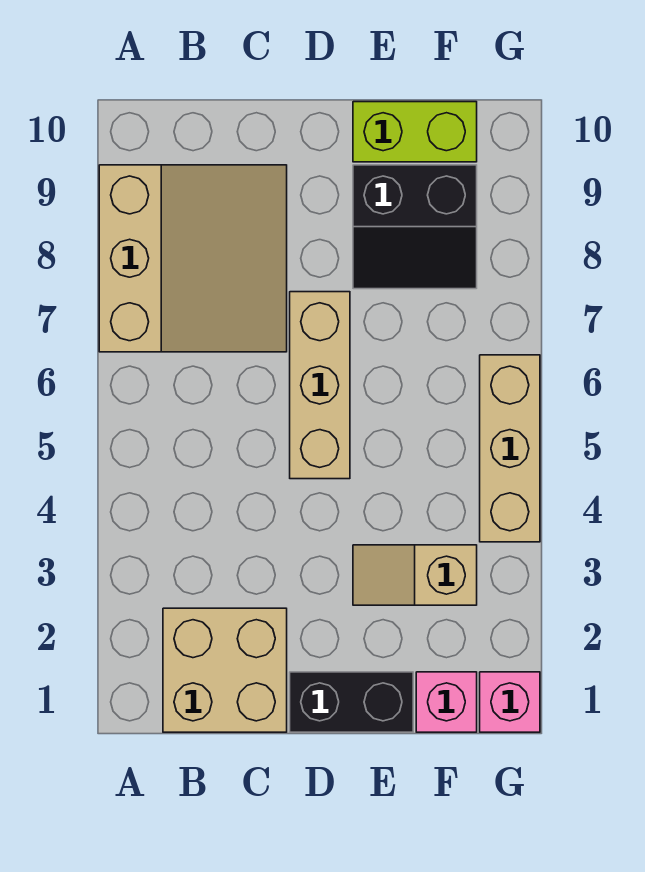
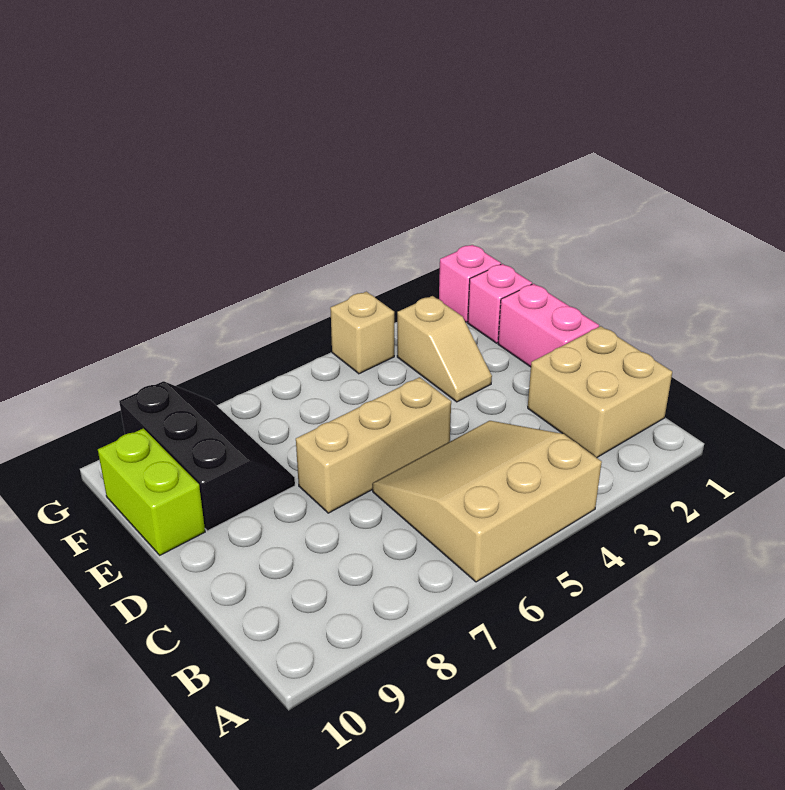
tan 3x3 slope [99,165,287,352] -> tan 3x3 slope moved to [372,421,602,582]
black 1x2 brick [290,672,413,732] -> pink 1x2 brick [498,284,599,367]
black 2x2 slope [353,165,477,289] -> black 2x3 slope [119,381,295,531]
tan 1x3 brick [480,355,540,542] -> tan 1x1 brick [330,292,394,374]

